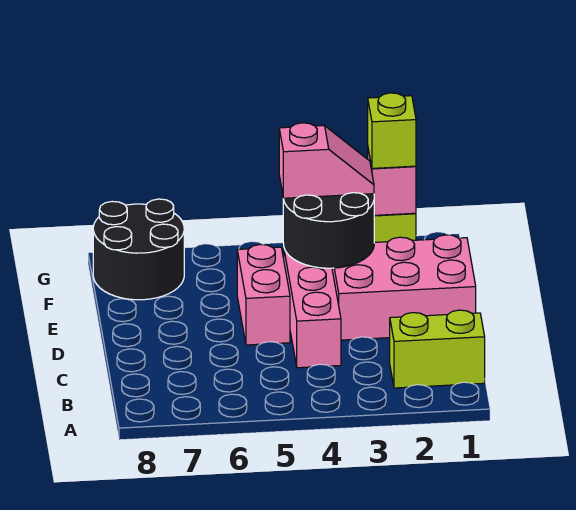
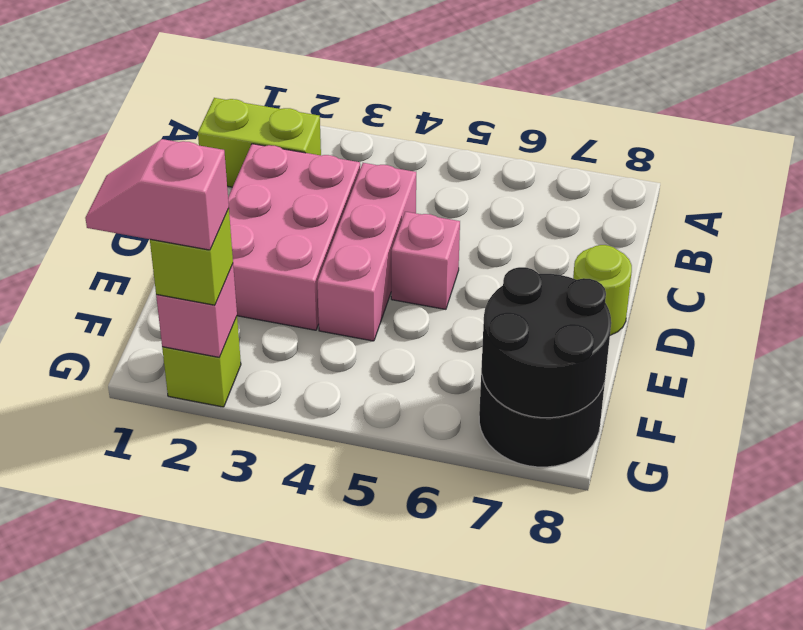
pink 2x3 brick [332,235,476,340] -> pink 2x3 brick turned to [228,144,360,330]
pink 1x2 brick [237,244,290,345] -> pink 1x1 brick [391,212,460,309]
none -> lime 1x1 round brick [573,245,632,335]
black 2x2 round brick [283,193,374,268] -> black 2x2 round brick moved to [482,267,611,418]
pink 1x2 slope [279,123,374,198] -> pink 1x2 slope moved to [85,139,229,250]

